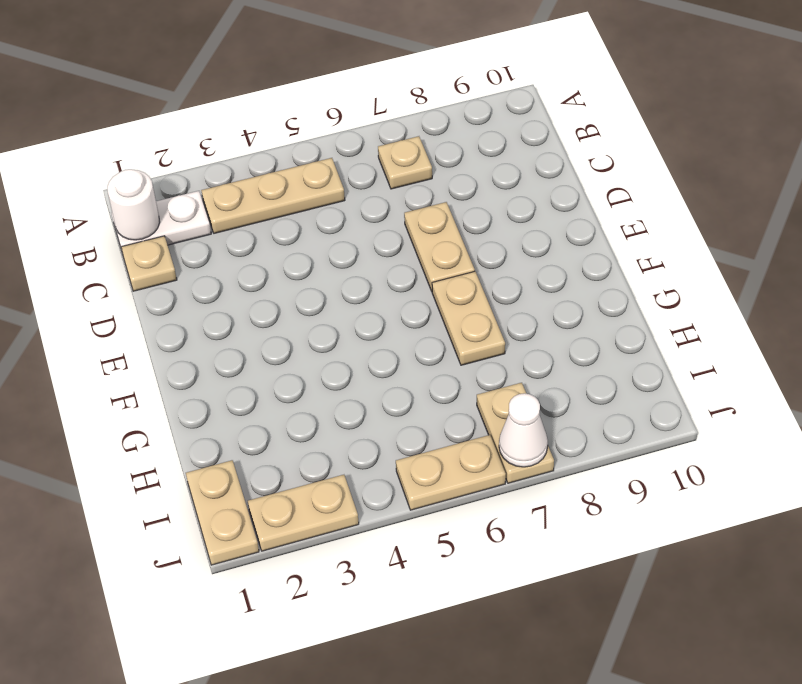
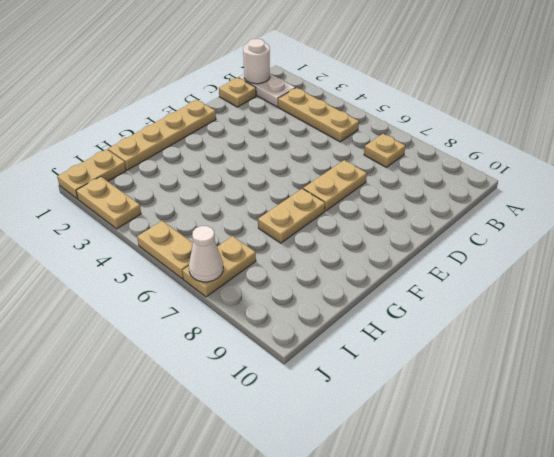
none -> tan 1x4 plate [108,100,216,170]

